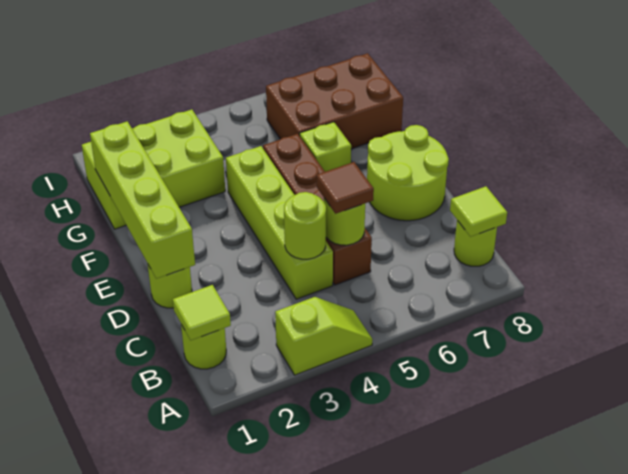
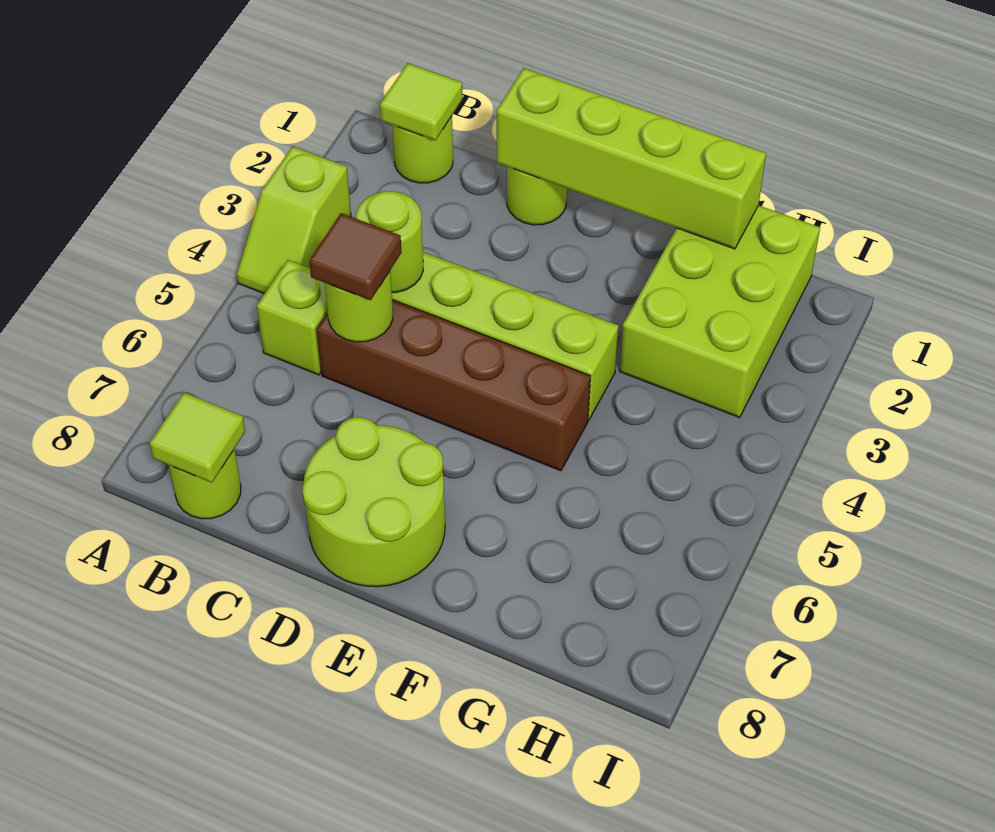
lime 1x1 brick [300,122,351,172] -> lime 1x1 brick moved to [257,260,328,375]
brown 2x3 brick [266,53,403,149] -> none

